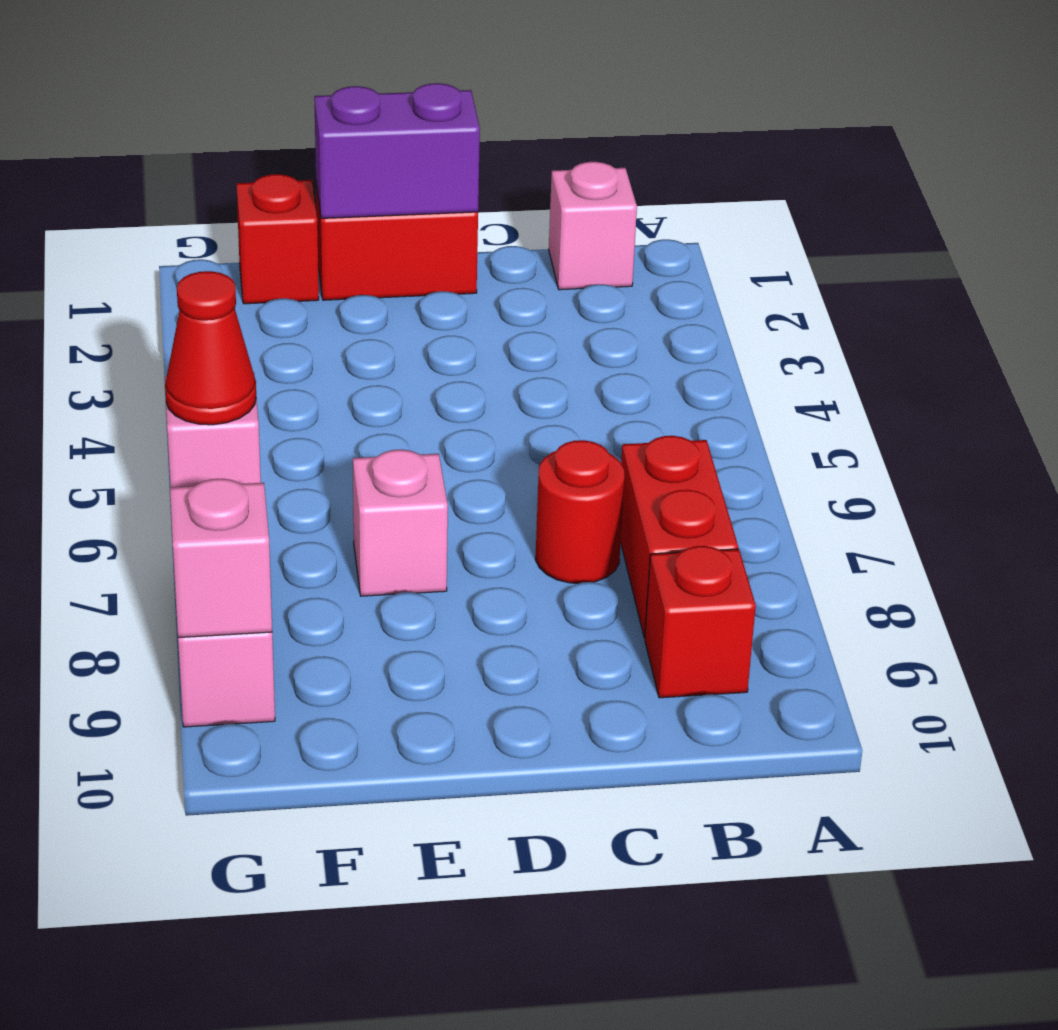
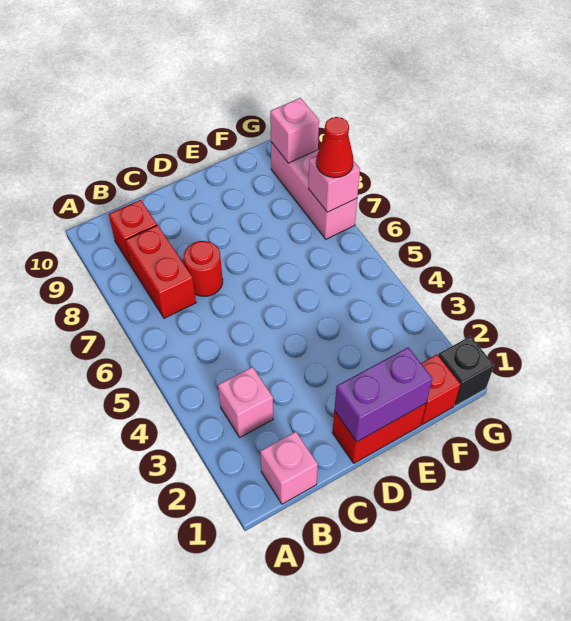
pink 1x1 brick [353,450,448,596] -> pink 1x1 brick moved to [218,367,273,437]
none -> black 1x1 brick [438,336,494,406]

